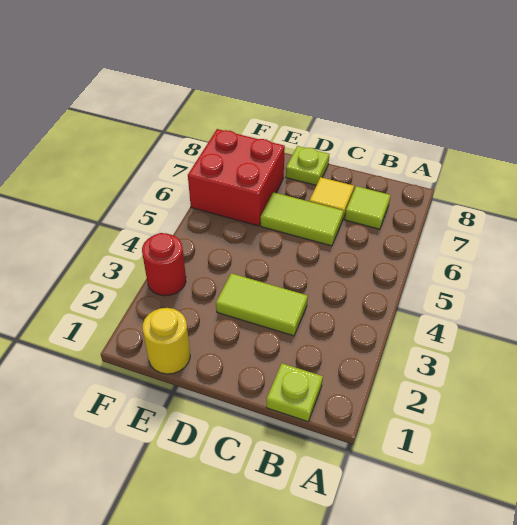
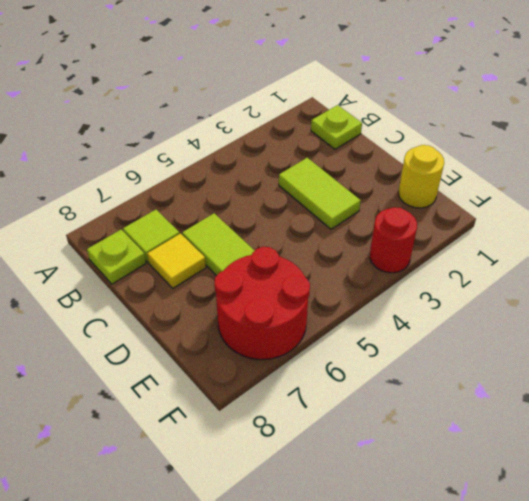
lime 1x1 plate [286,146,329,185] -> lime 1x1 plate moved to [87,230,146,284]
red 2x2 brick [188,129,285,226] -> red 2x2 round brick [214,247,310,359]

